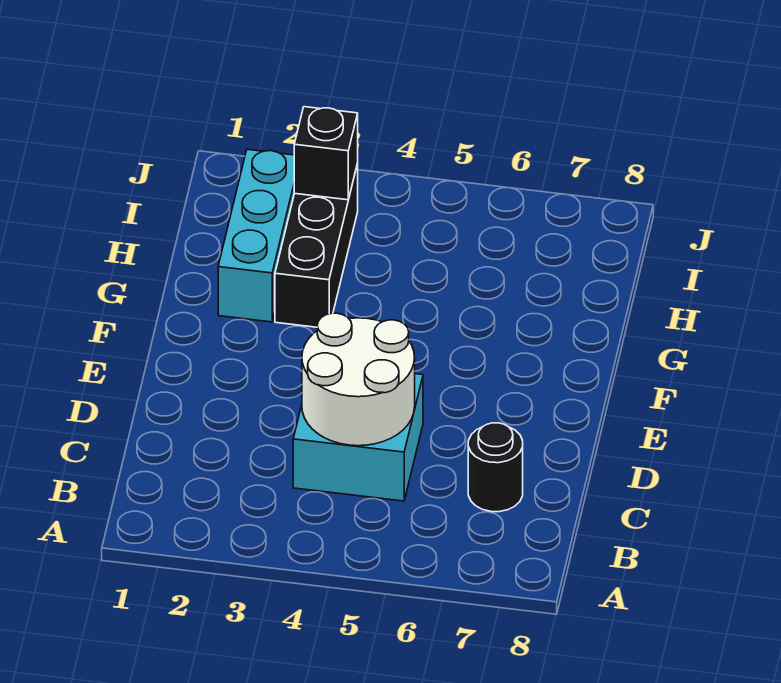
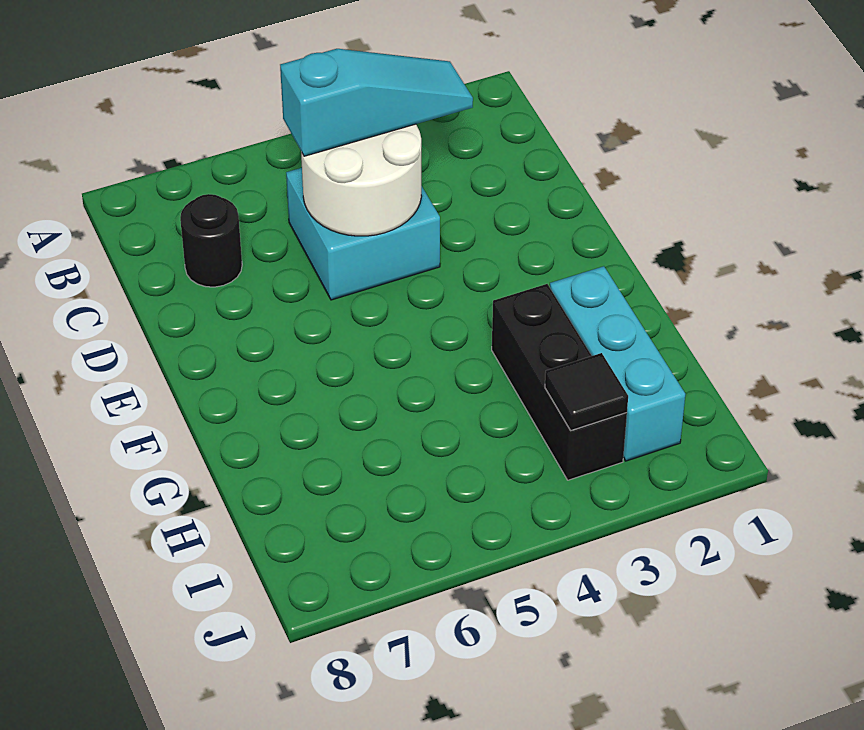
none -> cyan 1x3 slope [280,49,473,156]
black 1x1 brick [294,107,358,200] -> black 1x1 tile [545,353,628,430]

